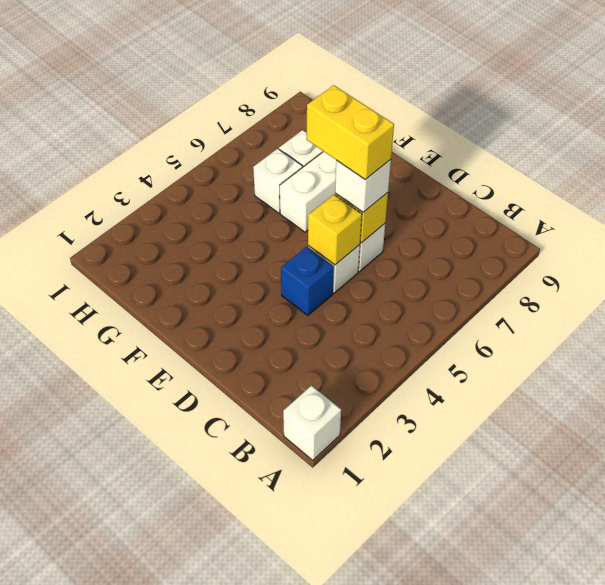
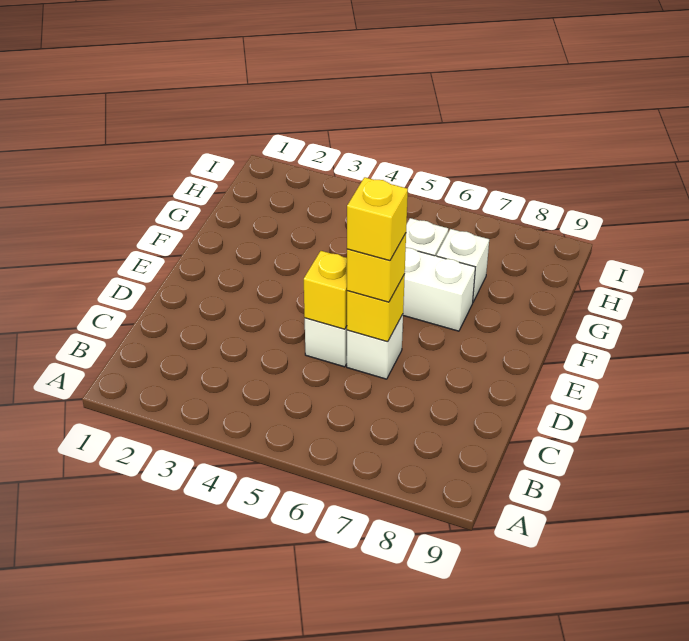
white 1x1 brick [283,386,341,460] -> none
blue 1x1 brick [281,247,334,315] -> none
white 1x1 brick [335,160,391,212] -> yellow 1x1 brick [347,233,406,302]
yellow 1x2 brick [307,85,394,179] -> yellow 1x1 brick [347,177,408,261]

